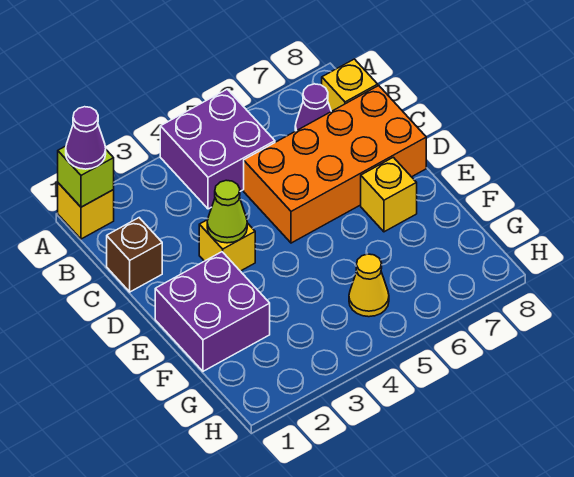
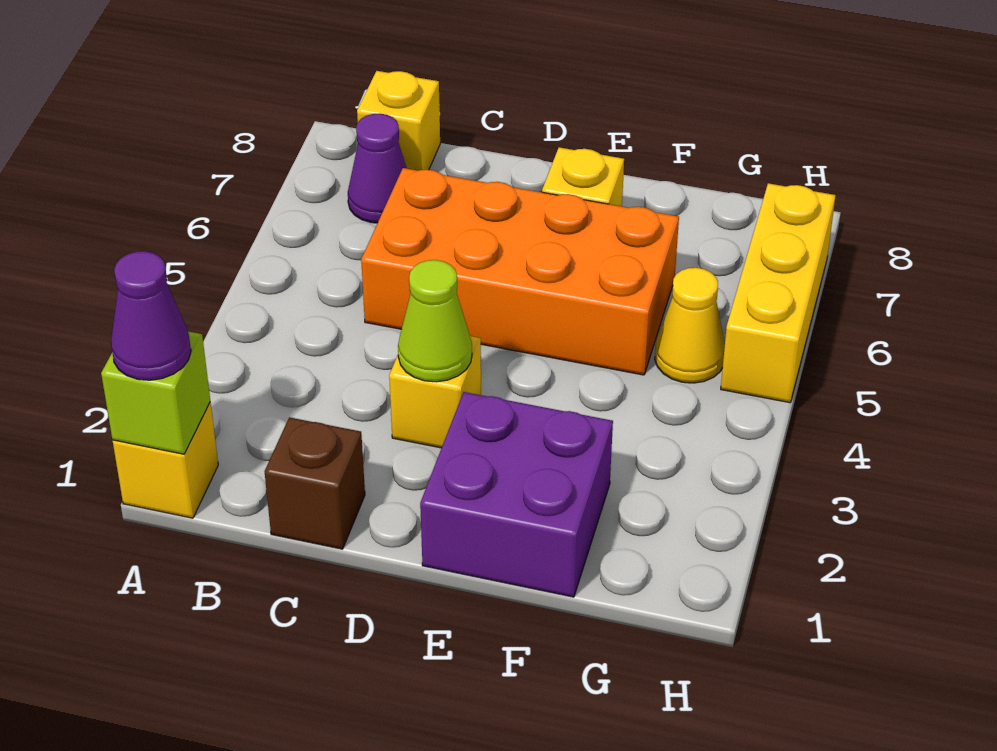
purple 2x2 brick [160,89,275,209] -> none
orange 2x4 brick [244,86,426,243] -> orange 2x4 brick turned to [361,168,679,375]
none -> yellow 1x3 brick [721,183,836,403]

